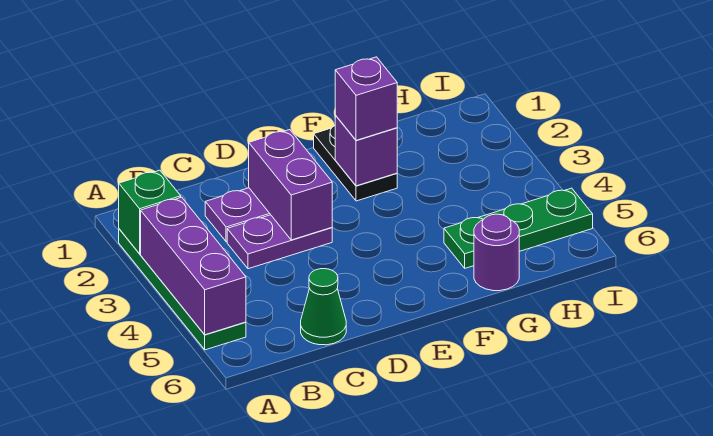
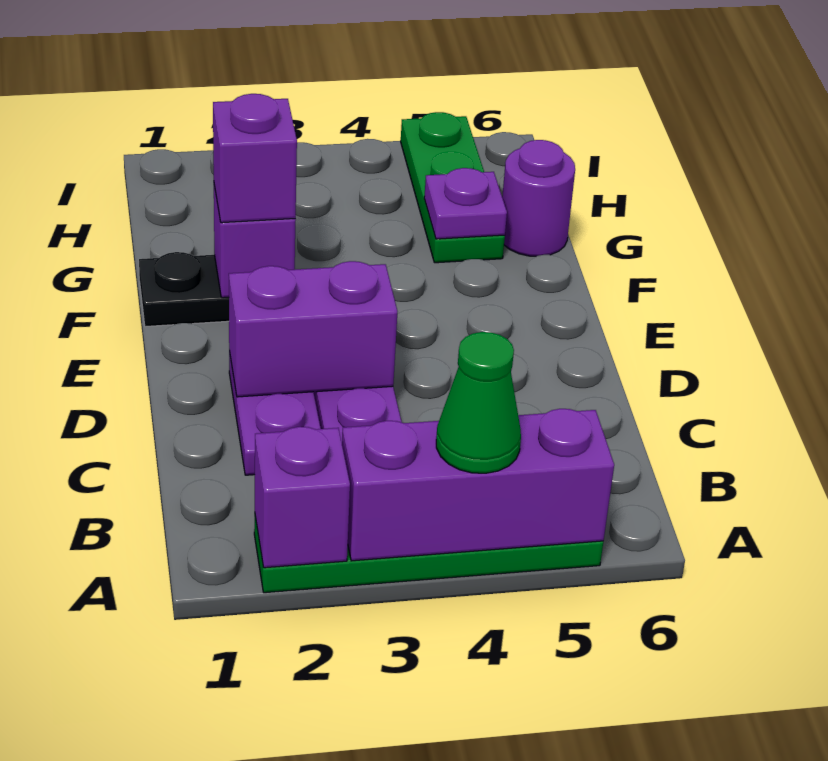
green 1x1 brick [119,170,181,254] -> purple 1x1 brick [255,427,350,568]
green 1x1 cone [301,269,346,345] -> green 1x1 cone moved to [436,332,521,473]
none -> purple 1x1 plate [424,168,507,239]

